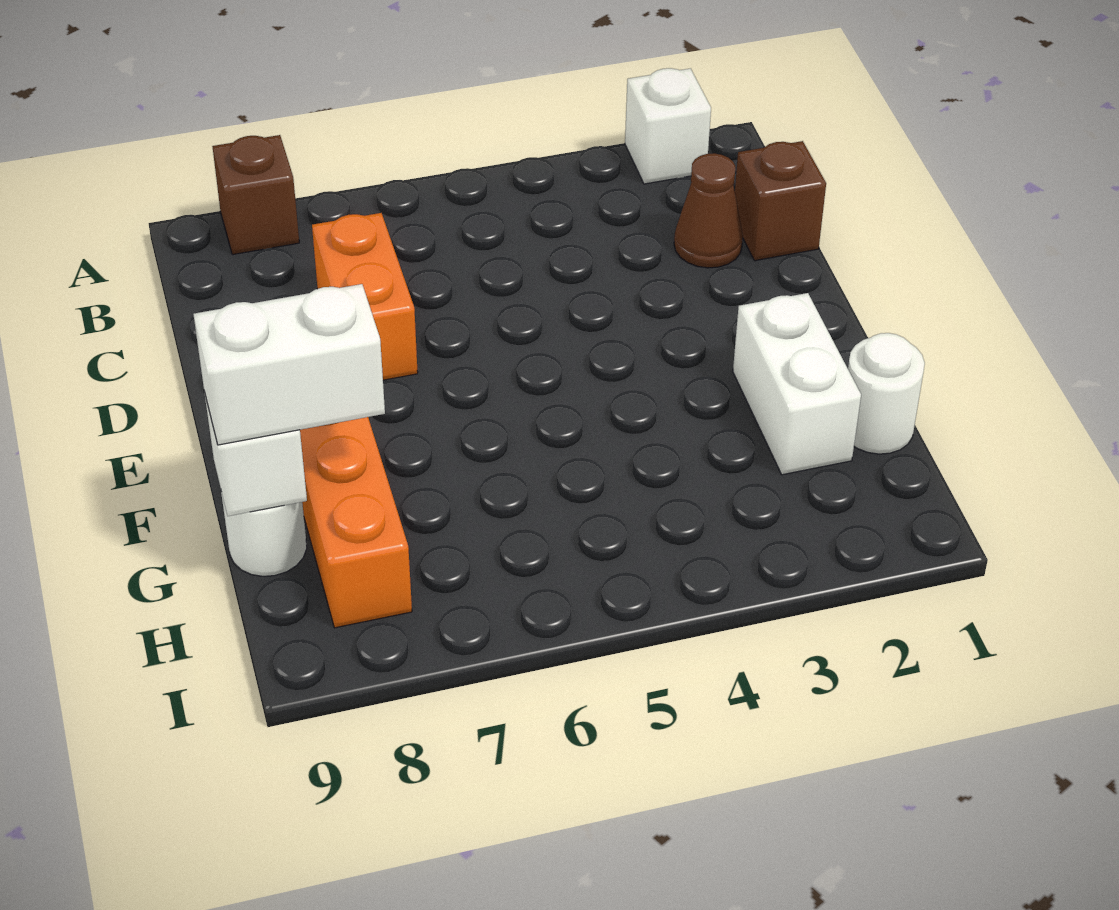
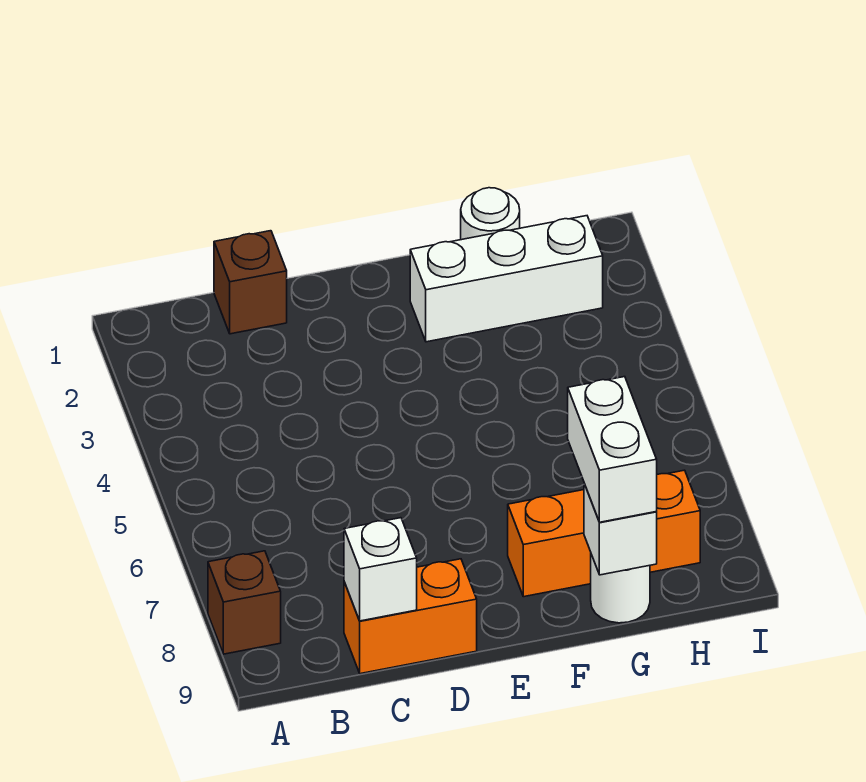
white 1x1 brick [625,68,711,184] -> white 1x1 brick moved to [344,518,417,621]
brown 1x1 cone [674,153,743,268] -> none
orange 1x2 brick [312,213,418,380] -> orange 1x2 brick moved to [344,559,477,674]
white 1x2 brick [733,293,861,475] -> white 1x3 brick [410,216,603,342]

